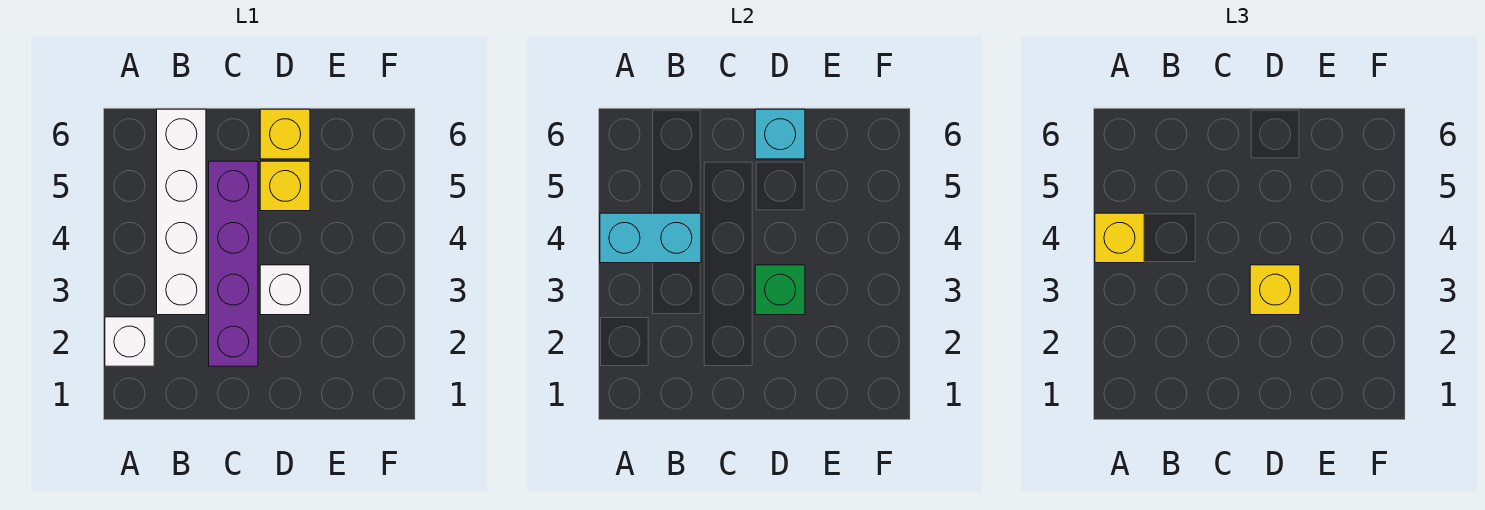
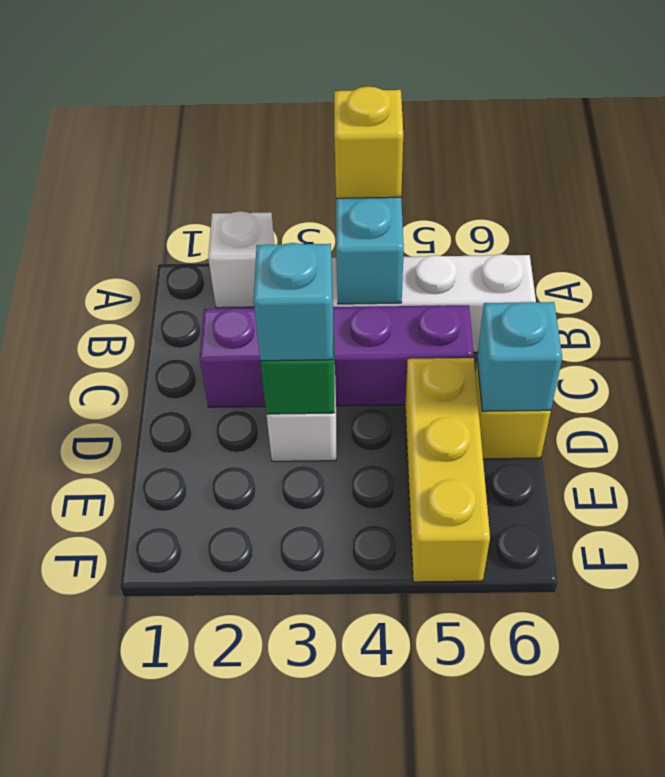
yellow 1x1 brick [1250,265,1300,315] -> cyan 1x1 brick [254,243,333,361]
yellow 1x1 brick [260,161,310,211] -> yellow 1x3 brick [405,358,490,582]

